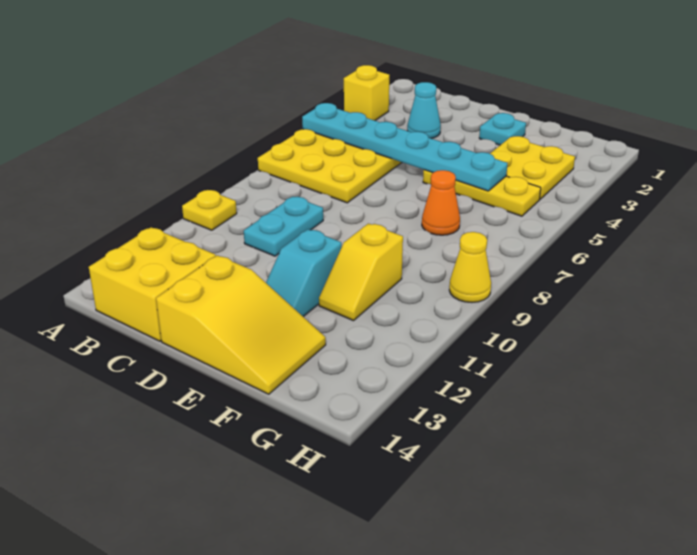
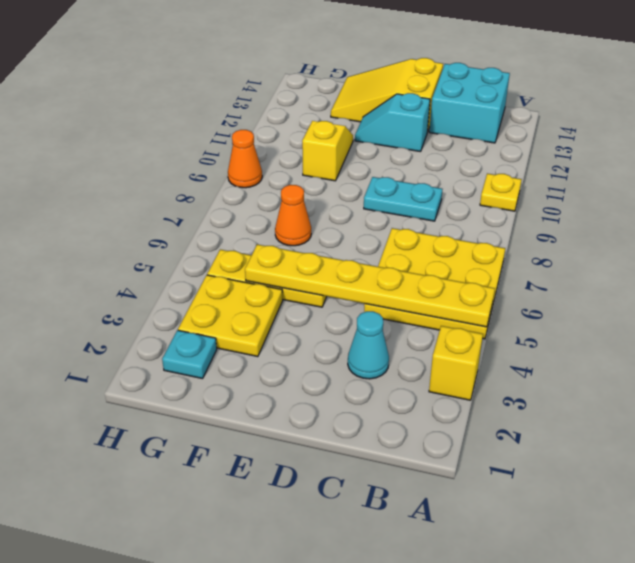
cyan 1x6 plate [302,103,508,191] -> yellow 1x6 plate [245,244,495,327]
yellow 2x2 brick [89,227,216,341] -> cyan 2x2 brick [429,63,510,143]
cyan 1x2 plate [244,197,323,256] -> cyan 1x2 plate turned to [364,177,442,221]
cyan 1x1 plate [479,113,526,145] -> cyan 1x1 plate moved to [162,330,217,379]
cyan 1x2 slope [266,229,342,317] -> cyan 1x2 slope turned to [355,93,430,152]
yellow 1x1 cone [449,232,491,302] -> orange 1x1 cone [228,130,262,188]

